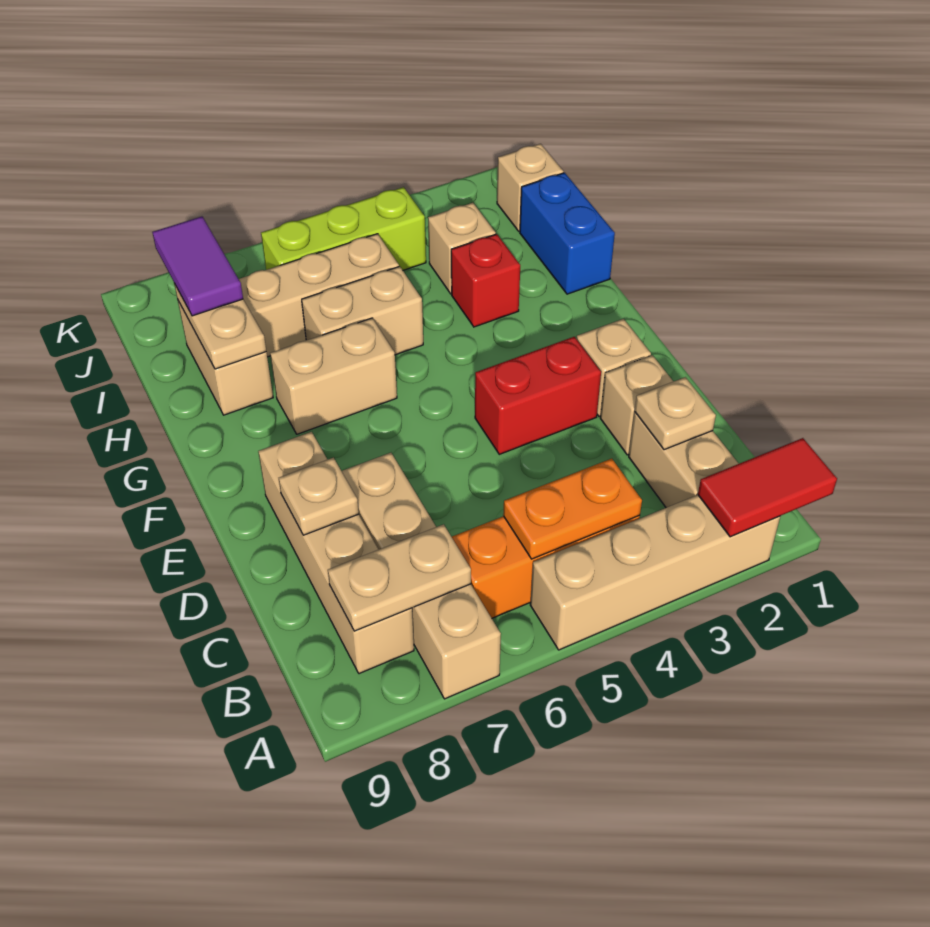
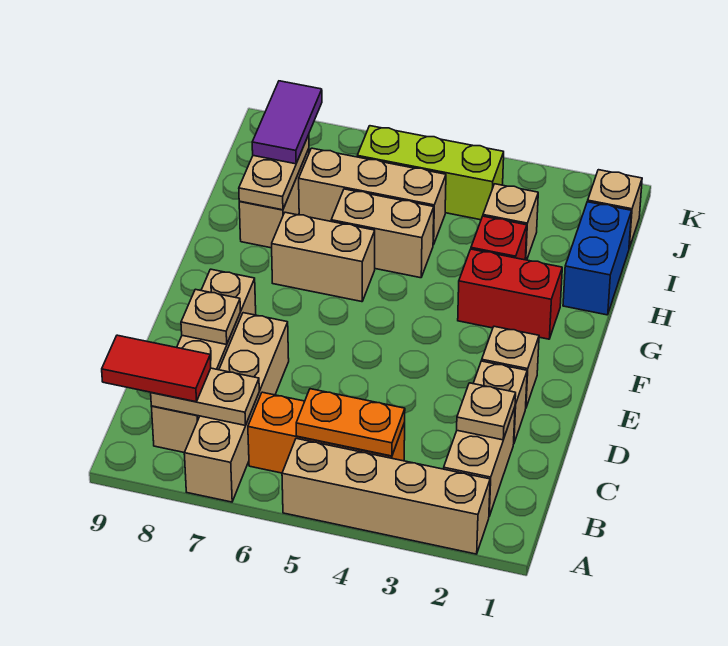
red 1x2 tile [698,438,837,537] -> red 1x2 tile moved to [102,335,211,402]
red 1x2 brick [475,337,601,454] -> red 1x2 brick moved to [458,249,562,339]

